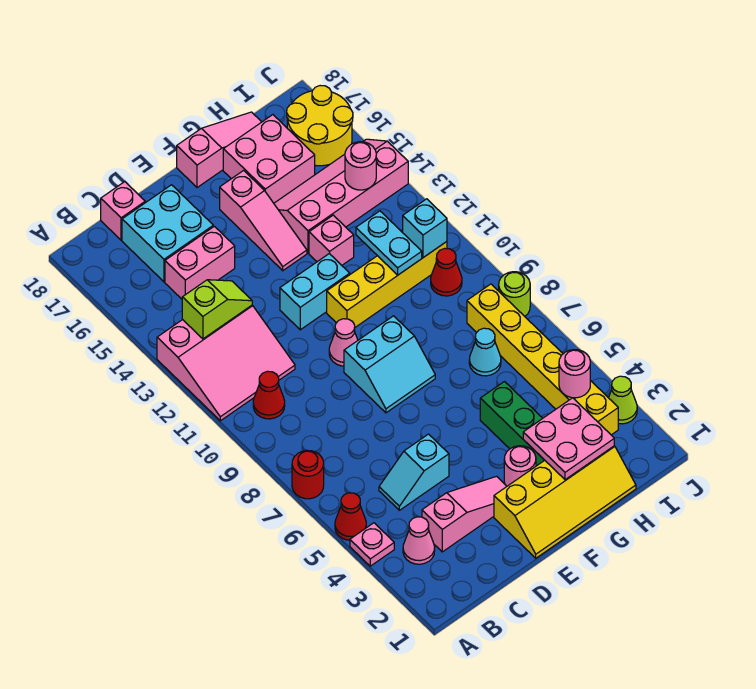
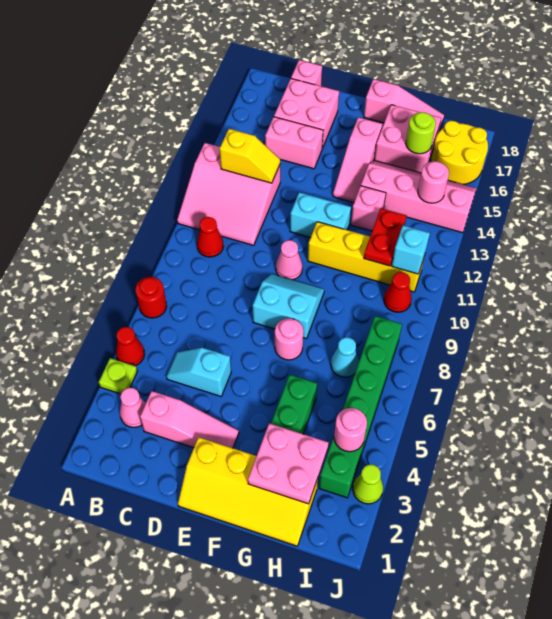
pink 1x1 plate [350,523,394,566] -> lime 1x1 plate [99,358,137,394]
lime 1x2 slope [182,280,252,339] -> yellow 1x2 slope [220,129,280,183]
cyan 2x2 brick [122,185,213,282] -> pink 2x2 brick [274,79,339,149]
cyan 2x2 slope [344,316,435,413] -> cyan 2x2 slope turned to [253,274,324,339]
pink 1x1 round brick [504,446,536,486] -> pink 1x1 round brick moved to [275,318,303,360]
cyan 1x2 plate [356,211,422,275] -> red 1x2 plate [364,208,406,266]
yellow 1x6 brick [467,284,618,435] -> green 1x6 brick [319,316,402,498]
lime 1x1 round brick [499,272,530,316] -> lime 1x1 round brick moved to [406,112,436,154]

